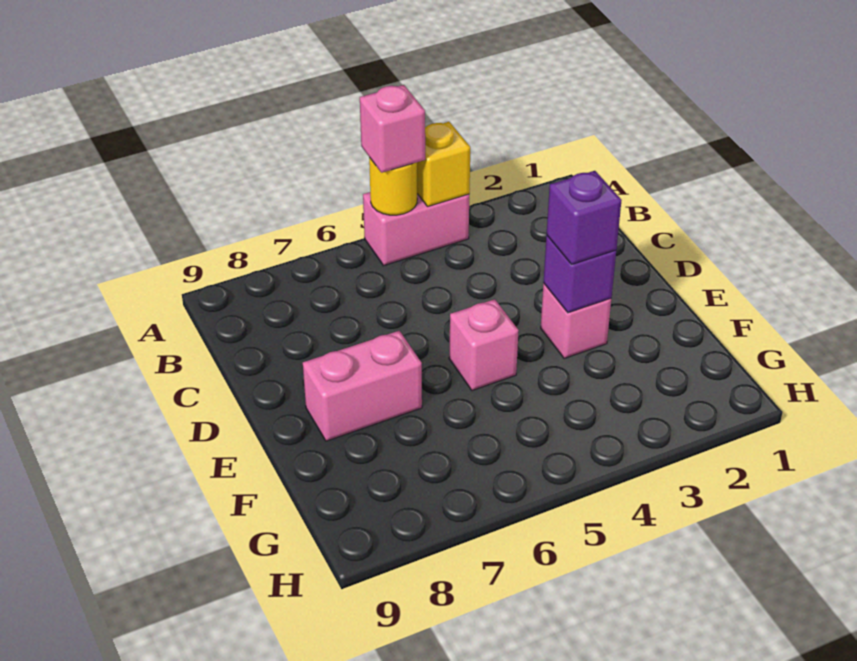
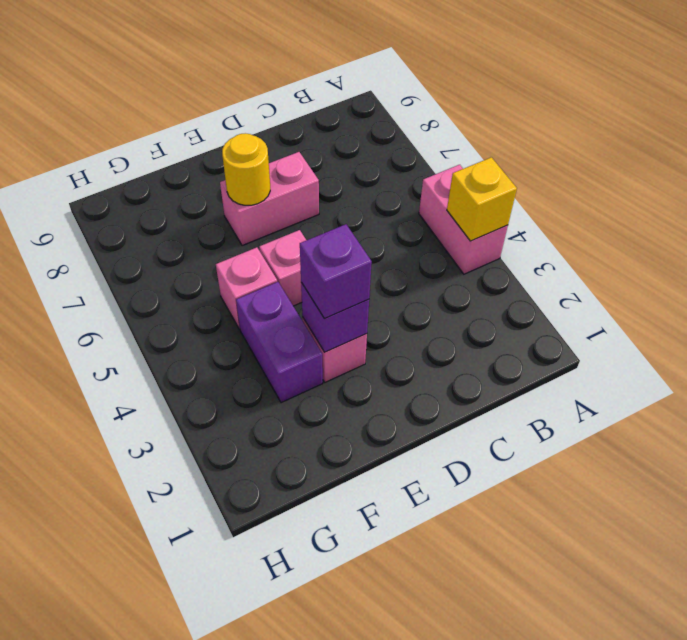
yellow 1x1 round brick [369,157,417,215] -> yellow 1x1 round brick moved to [222,133,270,205]
pink 1x1 brick [360,85,425,173] -> pink 1x1 brick moved to [216,247,277,329]
pink 1x2 brick [303,331,422,441] -> pink 1x2 brick turned to [220,152,319,246]
none -> purple 1x2 brick [236,282,323,403]

